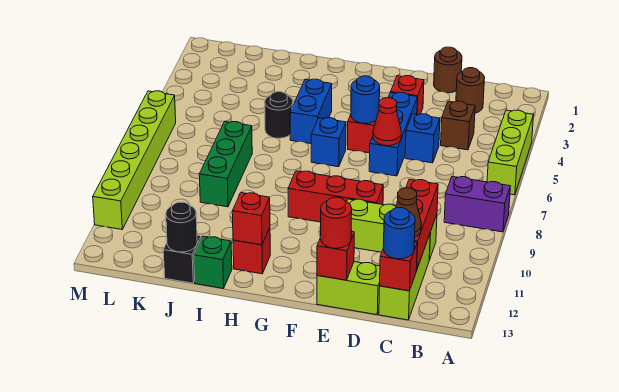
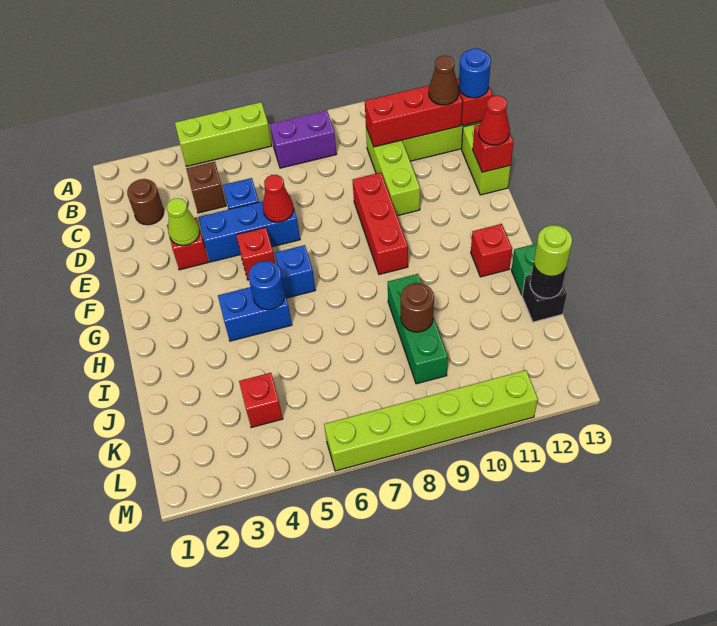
purple 1x2 brick [444,177,510,232] -> purple 1x2 brick turned to [270,110,336,168]
brown 1x1 round brick [434,47,462,93] -> brown 1x1 round brick moved to [401,283,434,332]
none -> lime 1x1 cone [167,198,200,246]
red 1x1 round brick [320,197,352,248] -> red 1x1 cone [479,95,510,145]
blue 1x1 round brick [351,76,380,123] -> blue 1x1 round brick moved to [248,261,285,310]
red 1x1 brick [232,193,270,245] -> red 1x1 brick moved to [239,373,283,428]
black 1x1 round brick [265,92,293,138] -> none
green 1x3 brick [199,121,252,207] -> green 1x3 brick turned to [388,274,448,384]
none -> lime 1x1 round brick [534,225,572,276]

